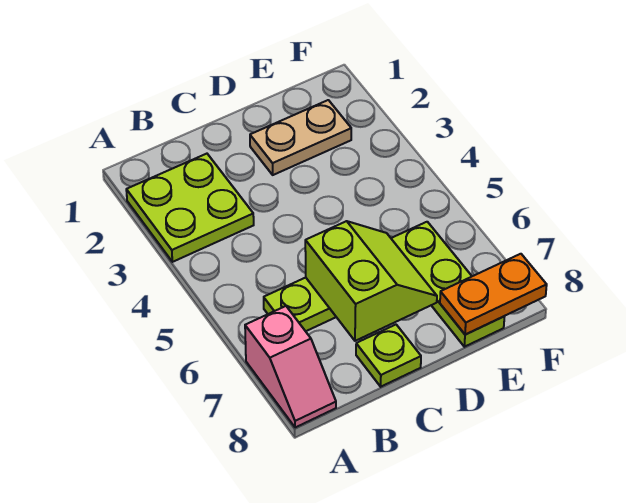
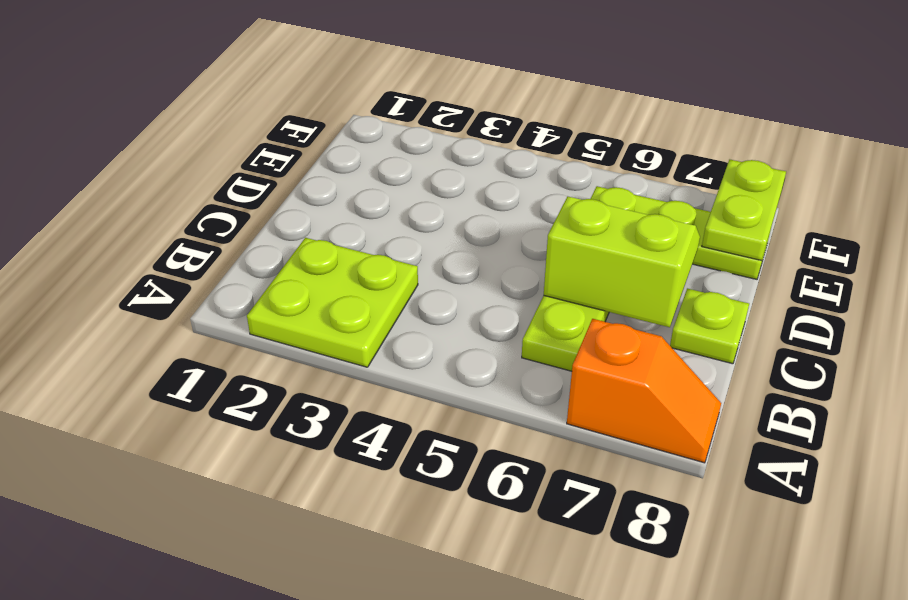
pink 1x2 slope [245,306,336,428] -> orange 1x2 slope [567,319,721,463]
tan 1x2 plate [250,100,351,175] -> none
orange 1x2 plate [440,254,547,335] -> lime 1x2 plate [702,160,786,261]

